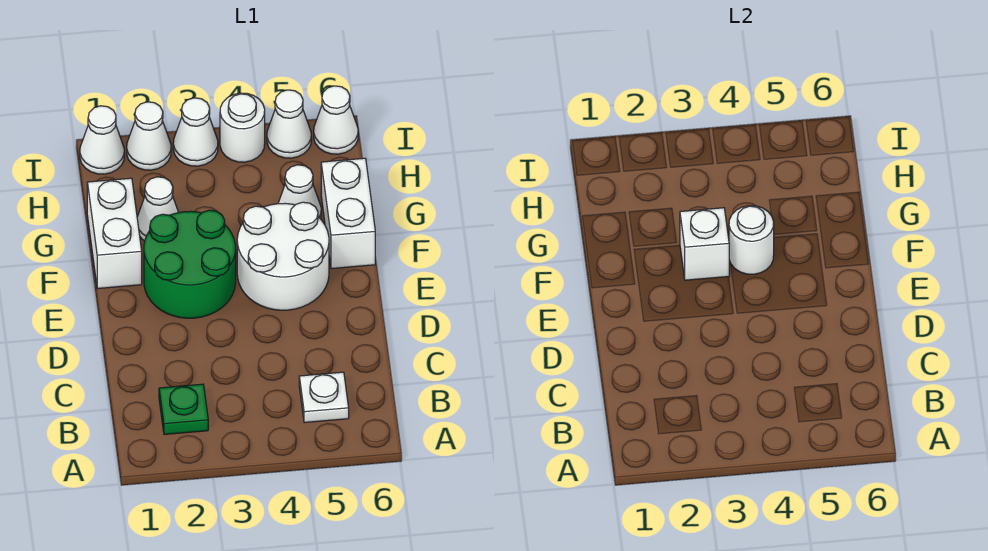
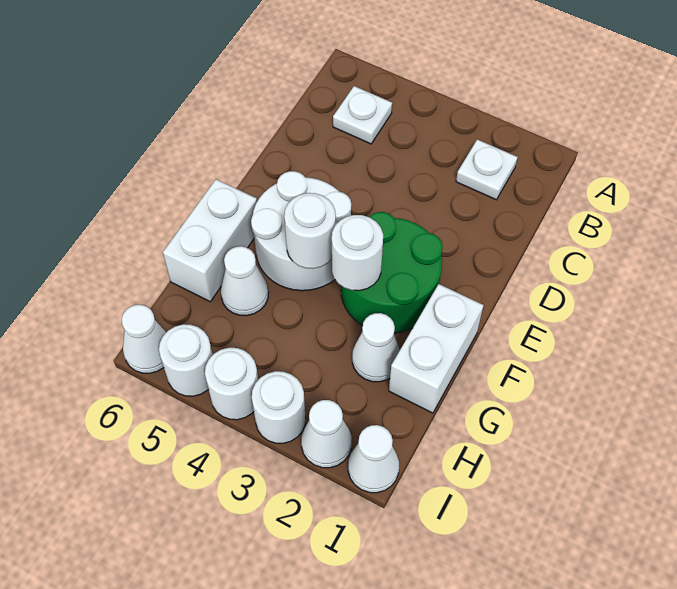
green 1x1 plate [159,384,208,434] -> white 1x1 plate [456,139,518,200]
white 1x1 brick [680,208,729,280] -> white 1x1 round brick [332,215,383,291]
white 1x1 cone [173,98,218,166] -> white 1x1 round brick [252,371,306,443]
white 1x1 cone [267,90,311,158] -> white 1x1 round brick [159,324,213,396]

